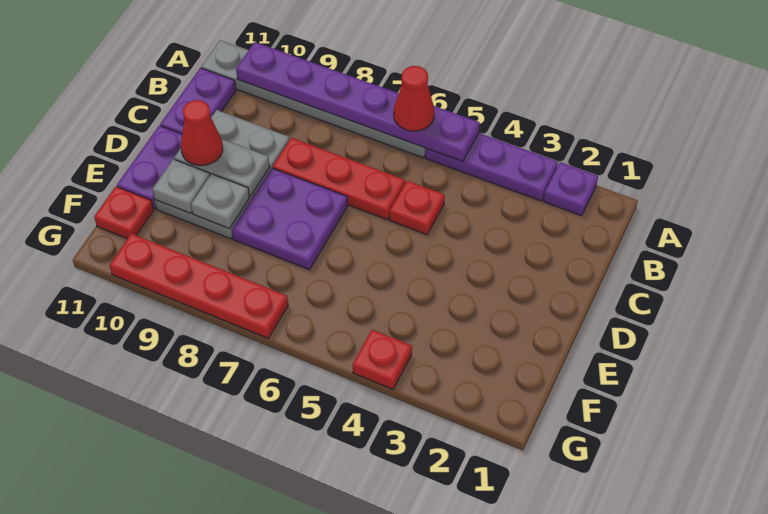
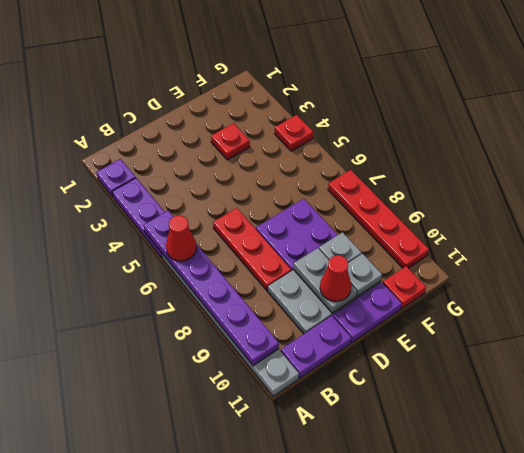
red 1x1 plate [389,181,445,235] -> red 1x1 plate moved to [211,123,250,160]

